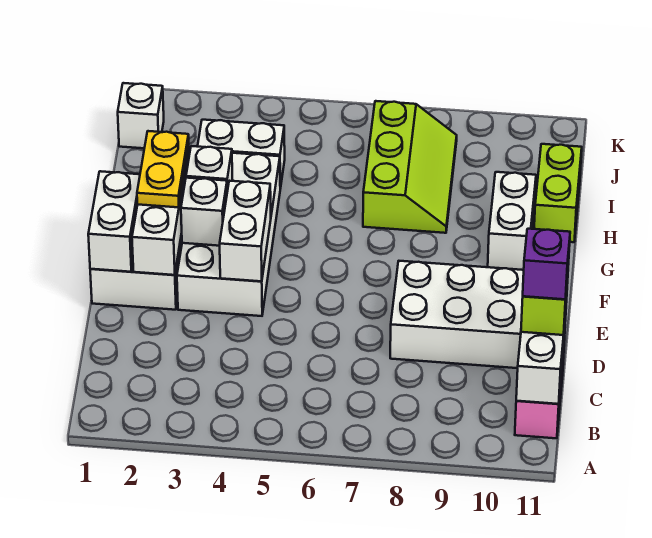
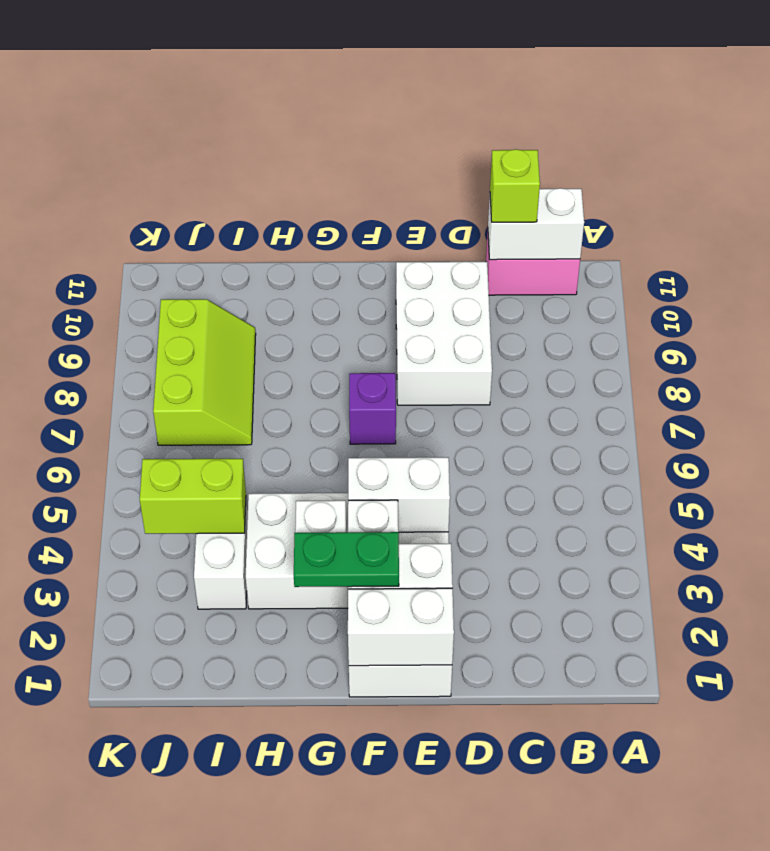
purple 1x1 brick [523,229,570,299] -> purple 1x1 brick moved to [349,373,396,444]
yellow 1x2 plate [137,131,189,207] -> green 1x2 plate [294,532,399,587]
white 1x2 brick [488,172,536,270] -> none
lime 2x3 slope [363,101,457,233] -> lime 2x3 slope turned to [153,299,256,445]
lime 1x2 brick [534,144,582,242] -> lime 1x2 brick moved to [140,459,246,534]
white 1x1 brick [118,83,164,148] -> none

